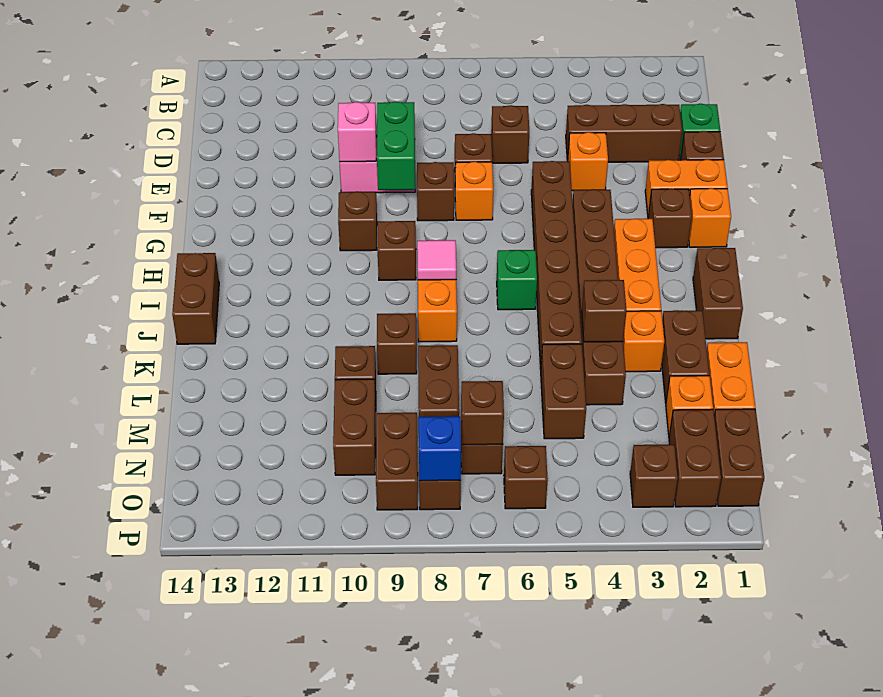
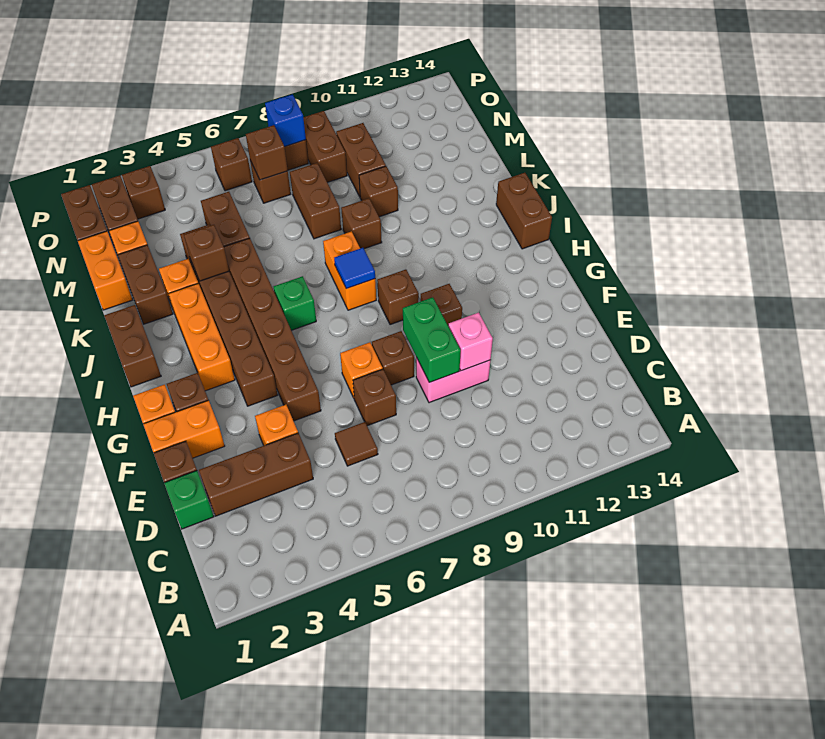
brown 1x1 brick [491,105,529,163] -> brown 1x1 tile [335,422,378,466]
pink 1x1 tile [417,240,456,280] -> blue 1x1 tile [334,248,375,289]

